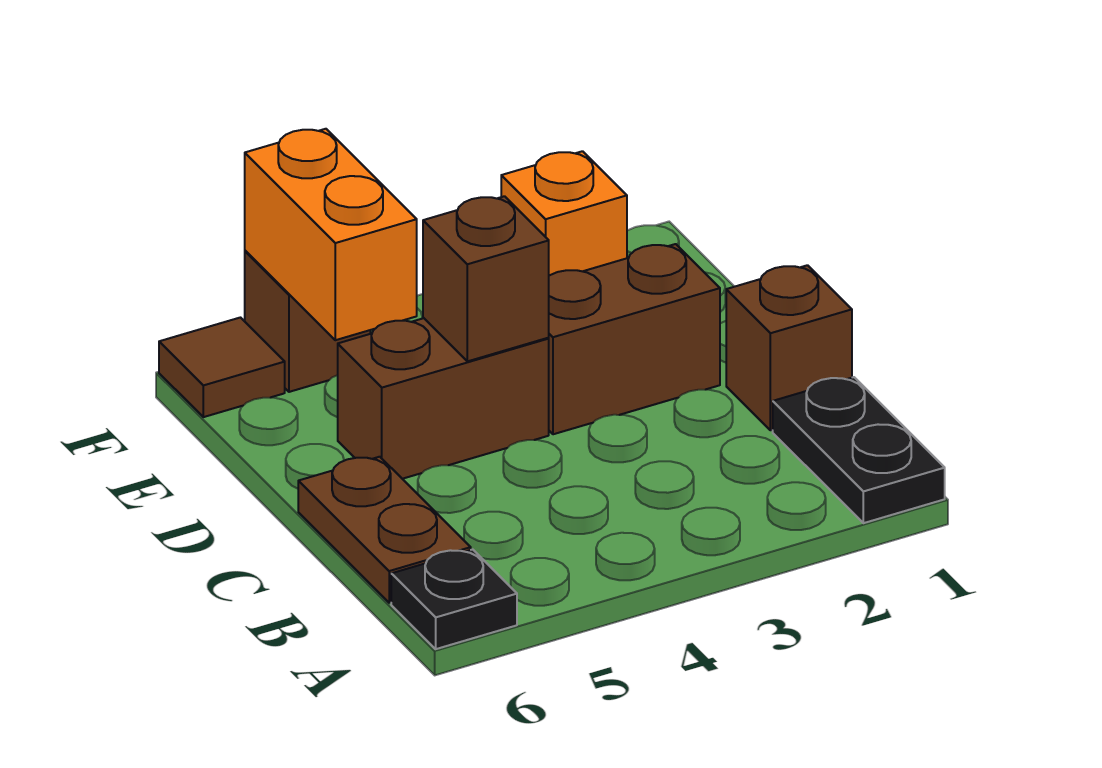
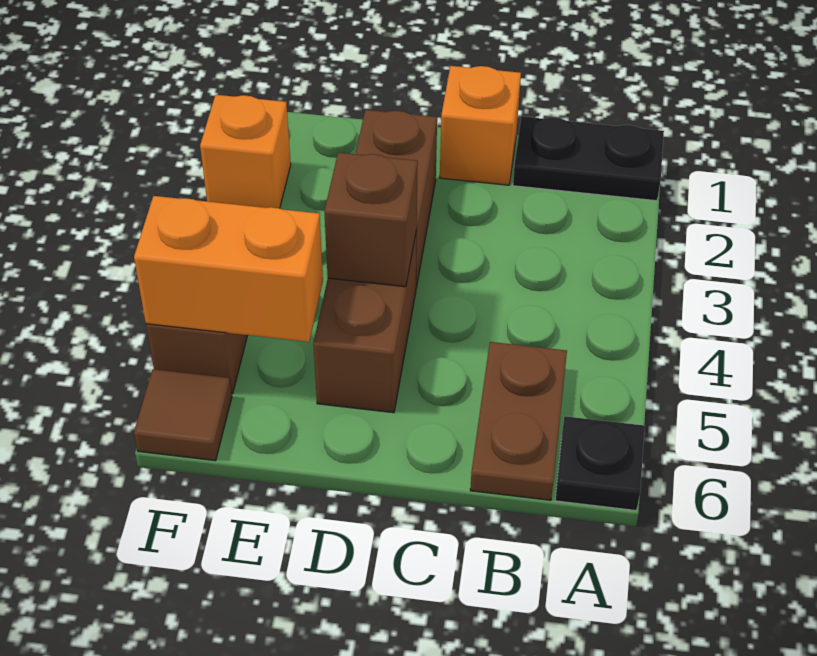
brown 1x2 plate [298,457,471,603] -> brown 1x2 plate turned to [470,342,567,500]
brown 1x1 brick [726,265,852,430] -> orange 1x1 brick [440,66,521,185]

